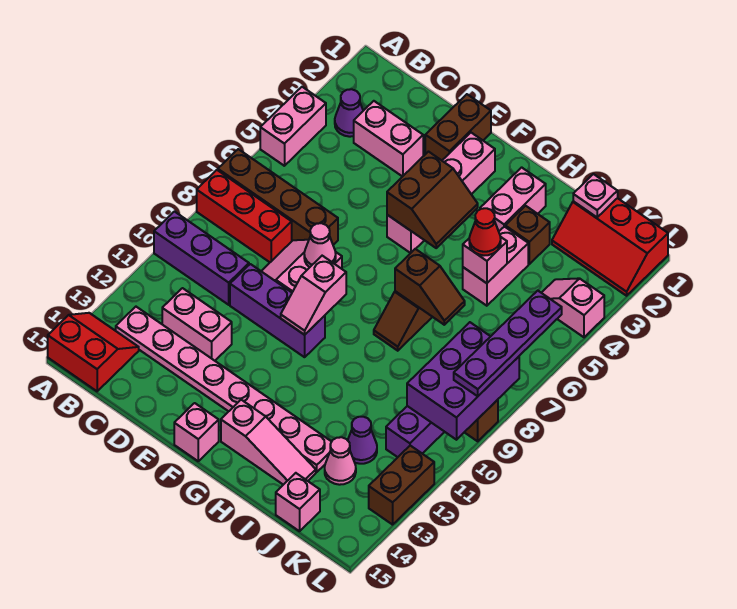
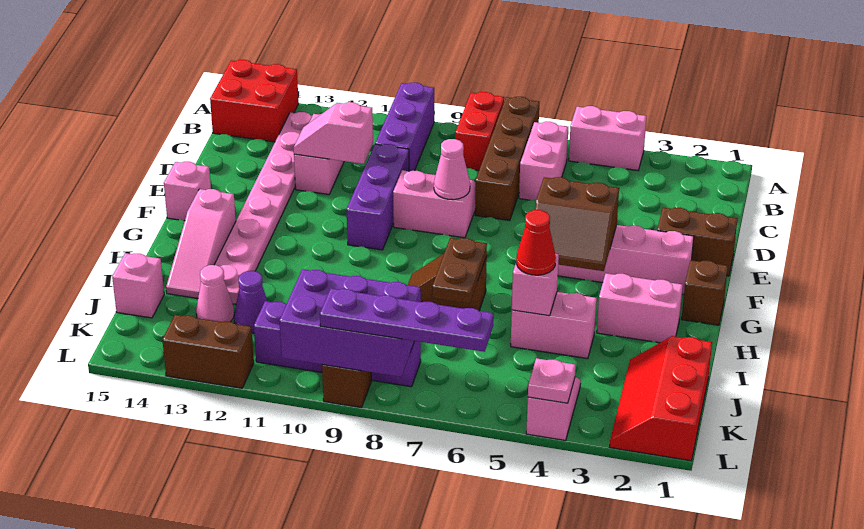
red 1x3 brick [197,170,292,262] -> red 1x2 brick [455,92,504,170]
red 2x2 slope [48,313,139,391] -> red 2x2 brick [210,60,299,142]
purple 1x1 cone [335,89,363,137] -> none
pink 1x2 brick [354,101,423,177] -> pink 1x2 brick moved to [519,122,568,200]
pink 1x2 slope [281,256,346,335] -> pink 1x2 slope moved to [294,102,373,164]
brown 1x2 slope [395,249,465,325] -> brown 1x2 plate [432,238,487,304]
brown 1x1 brick [505,206,550,264] -> brown 1x1 brick moved to [682,260,728,325]
pink 1x1 plate [573,174,618,217] -> pink 1x1 plate moved to [528,358,576,403]

